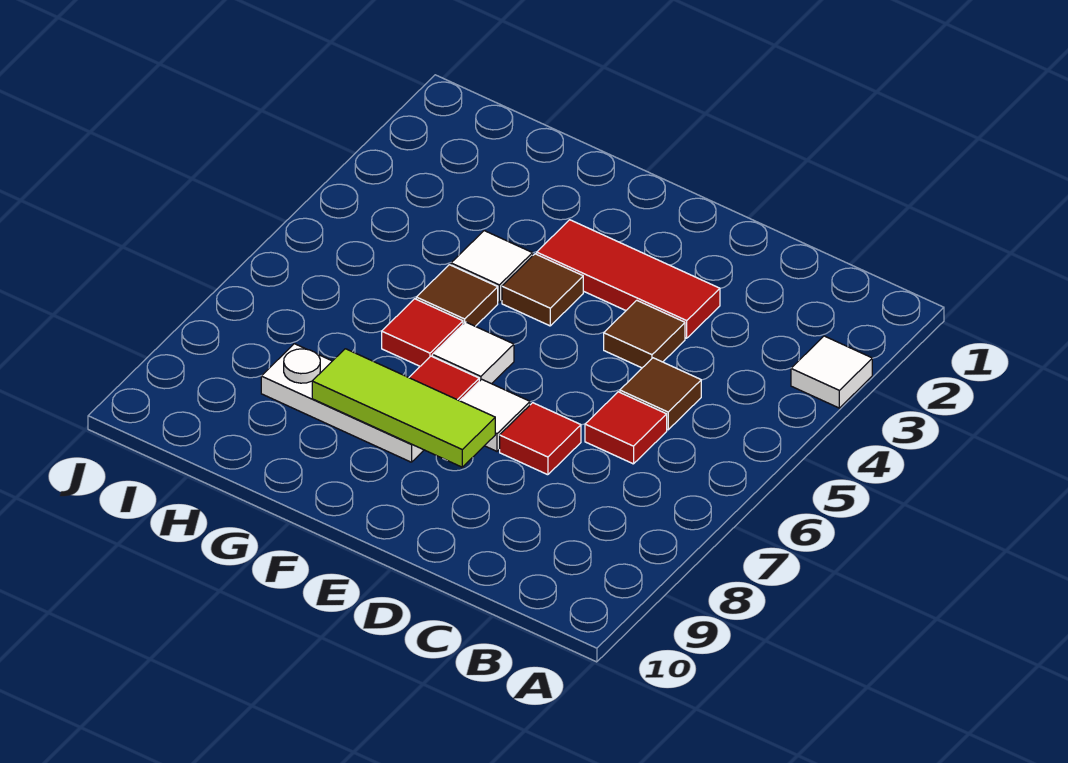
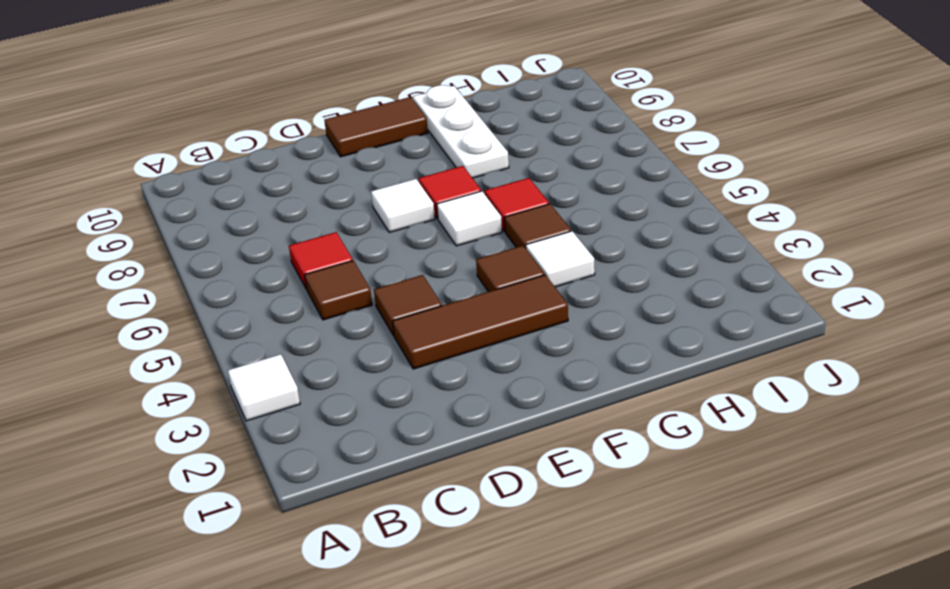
red 1x3 tile [537,220,720,338] -> brown 1x3 tile [393,275,568,369]
red 1x1 tile [500,403,581,475] -> none
lime 1x3 tile [312,349,495,467] -> none
none -> brown 1x2 tile [324,97,428,157]
white 1x3 plate [261,344,424,462] -> white 1x3 plate turned to [413,85,509,178]

